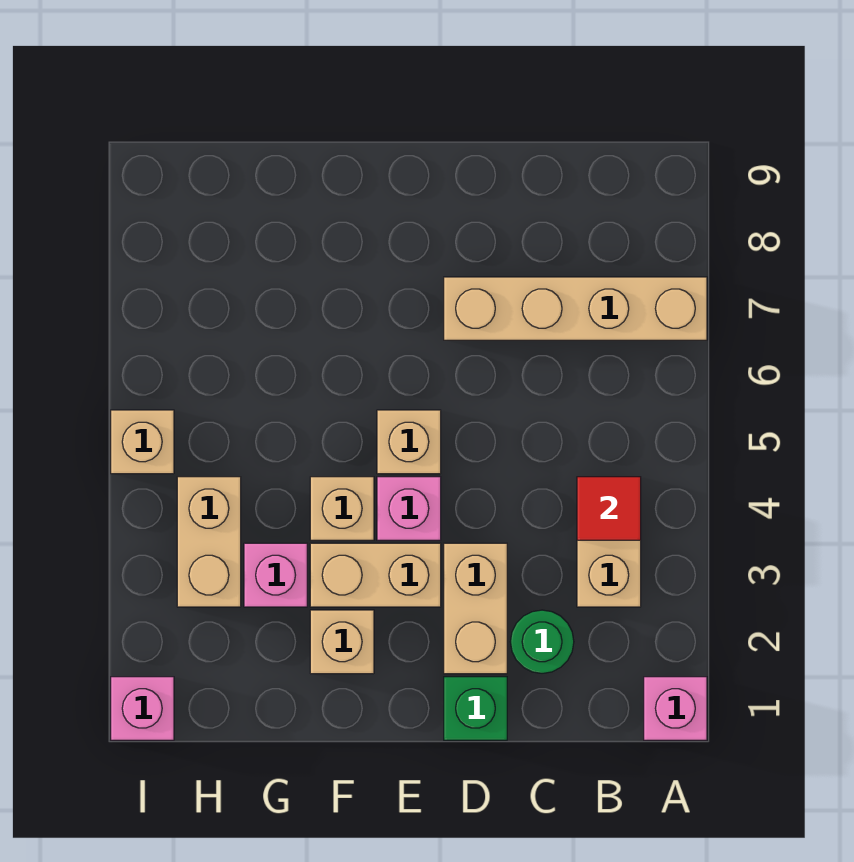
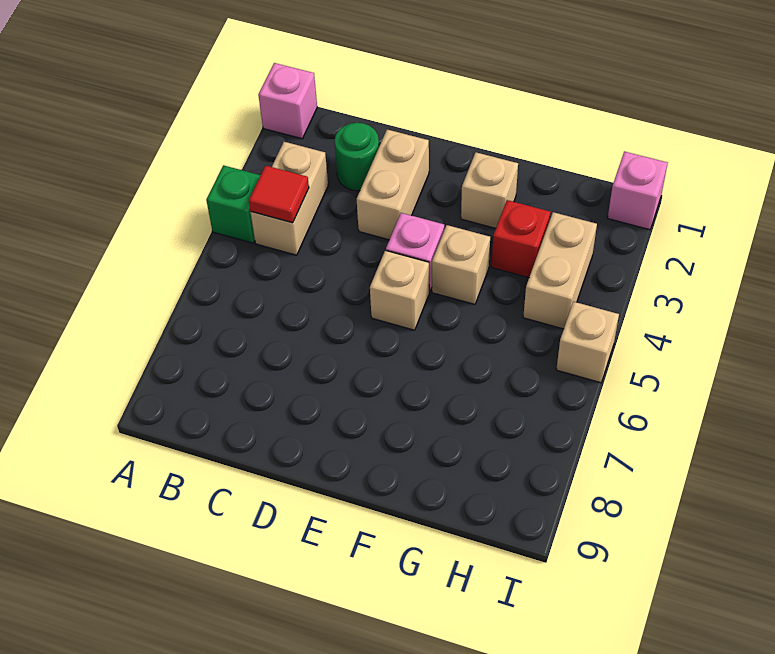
tan 1x4 brick [444,277,707,340] -> none
green 1x1 brick [444,677,507,740] -> green 1x1 brick moved to [206,165,260,243]
tan 1x2 brick [310,543,441,607] -> none
pink 1x1 brick [244,543,307,607] -> red 1x1 brick [492,200,550,278]

